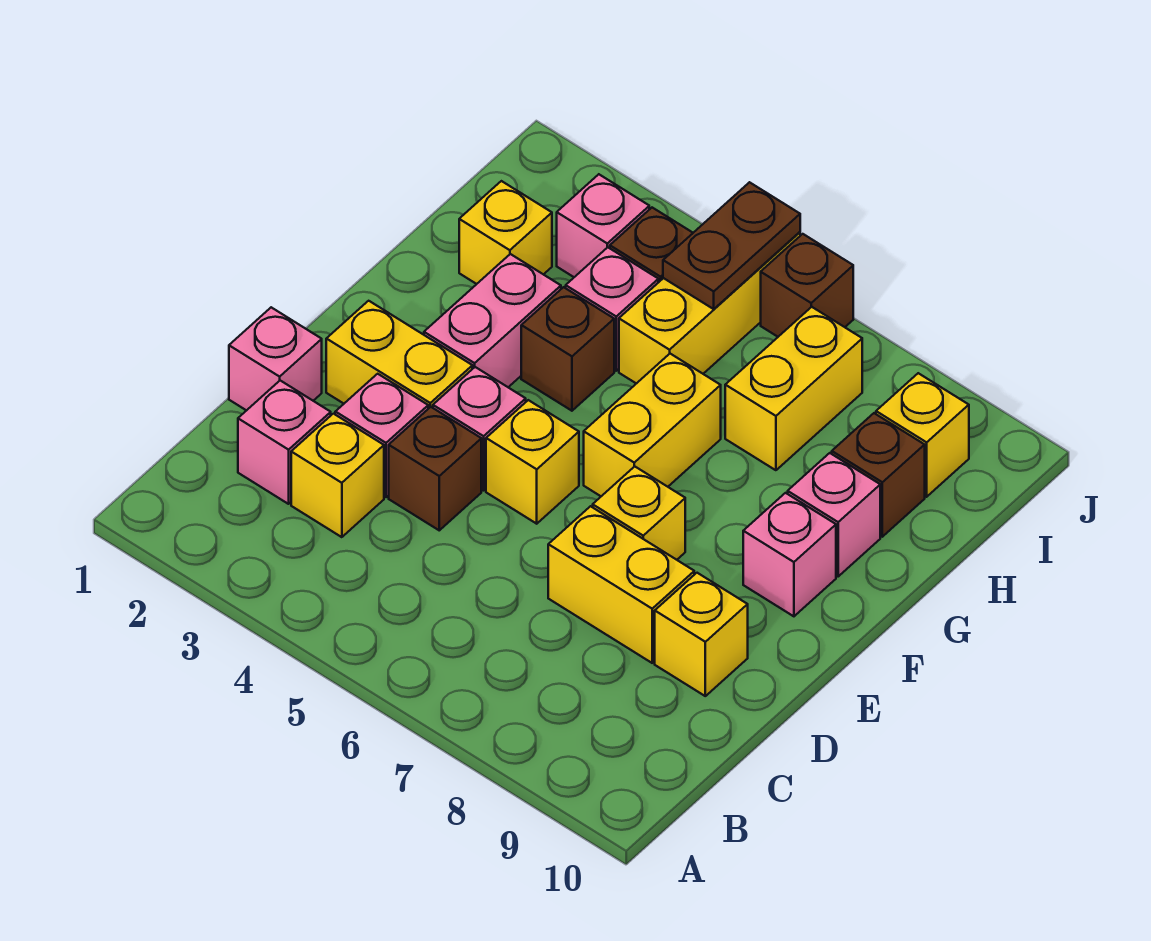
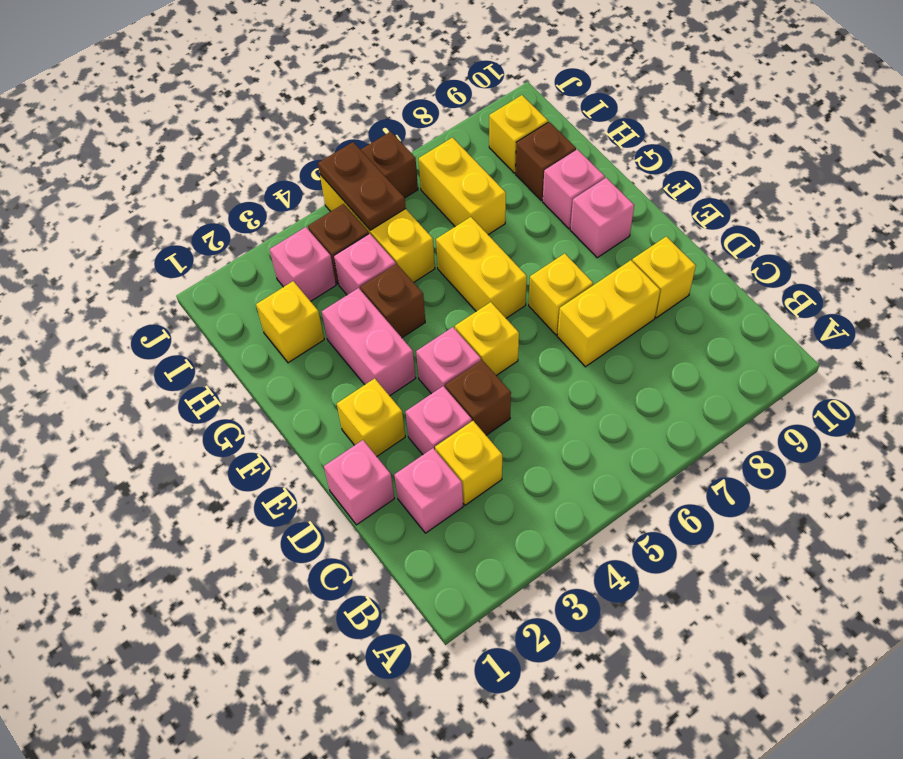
yellow 1x2 brick [326,301,472,409] -> yellow 1x1 brick [337,378,405,456]

